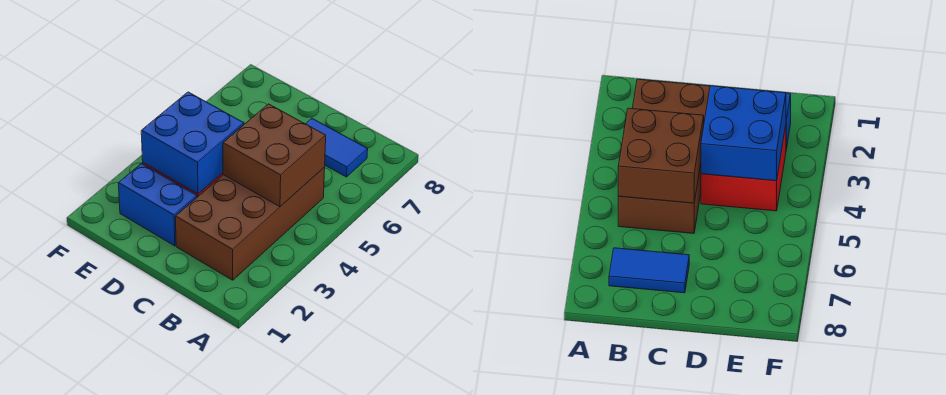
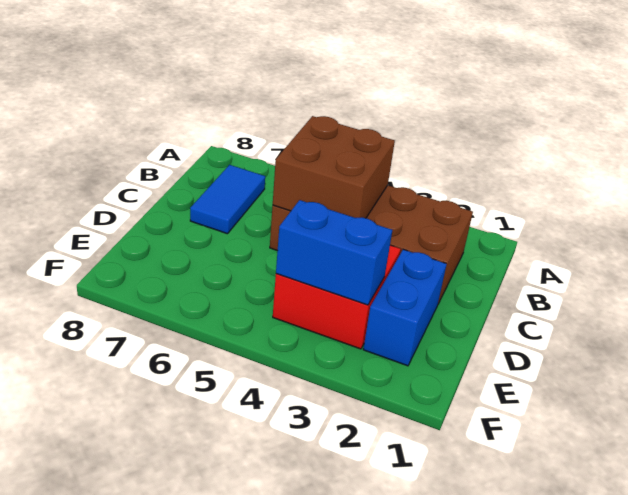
blue 2x2 brick [141,92,244,194] -> blue 1x2 brick [276,200,392,305]

